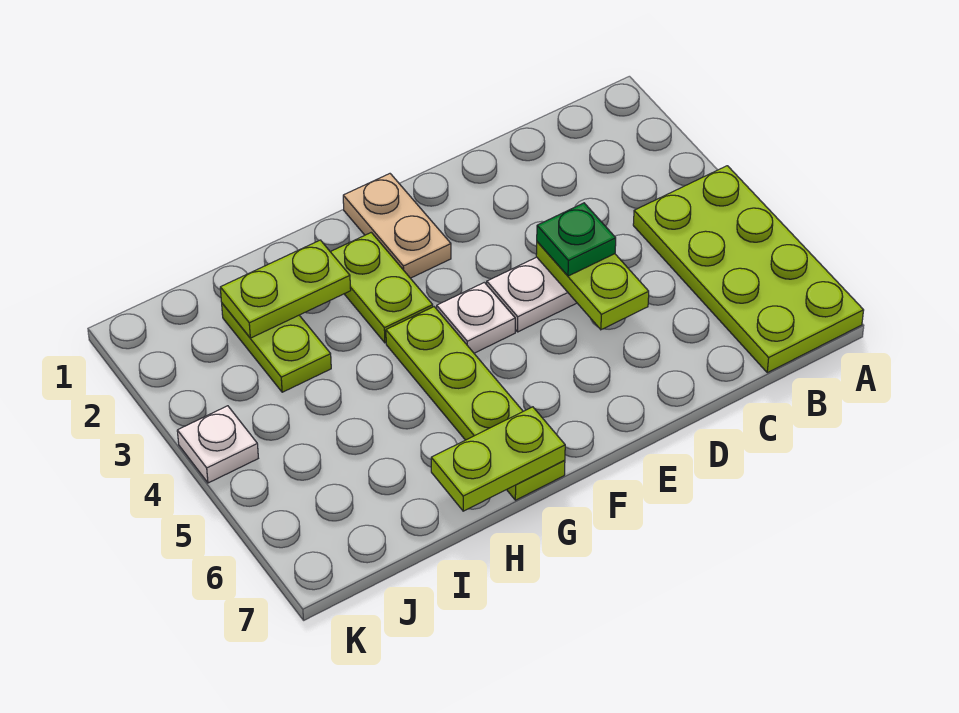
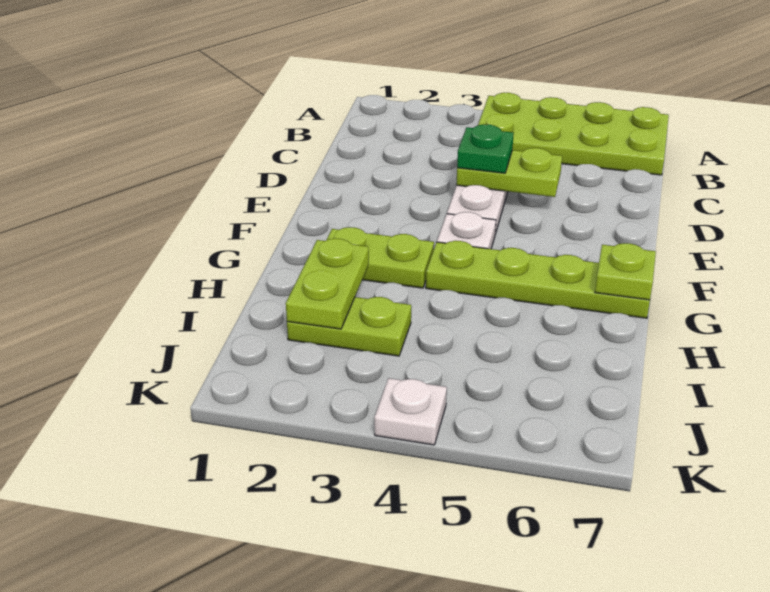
tan 1x2 plate [343,174,451,278] -> none
lime 1x2 plate [431,407,565,511] -> lime 1x1 plate [595,243,656,300]

